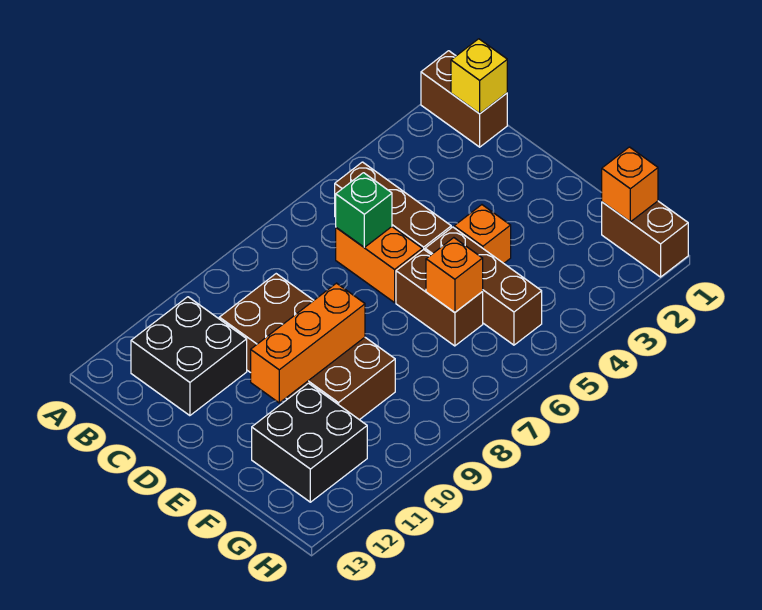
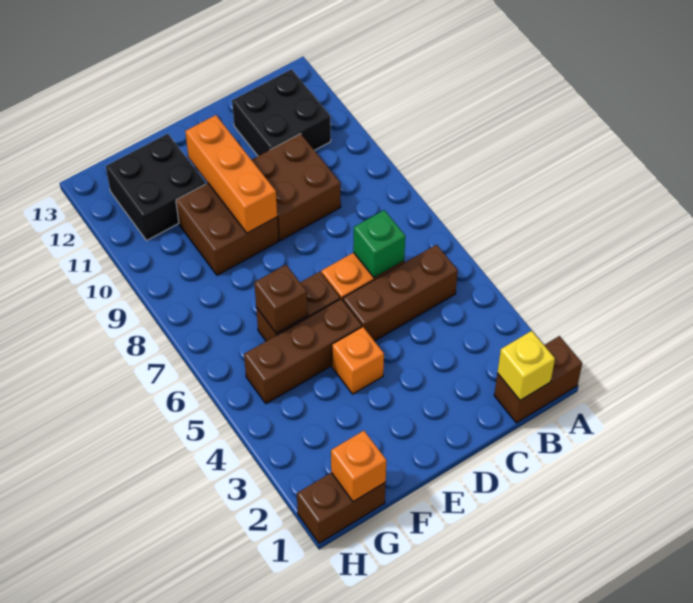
orange 1x1 brick [426,238,483,312] -> brown 1x1 brick [254,265,308,333]

